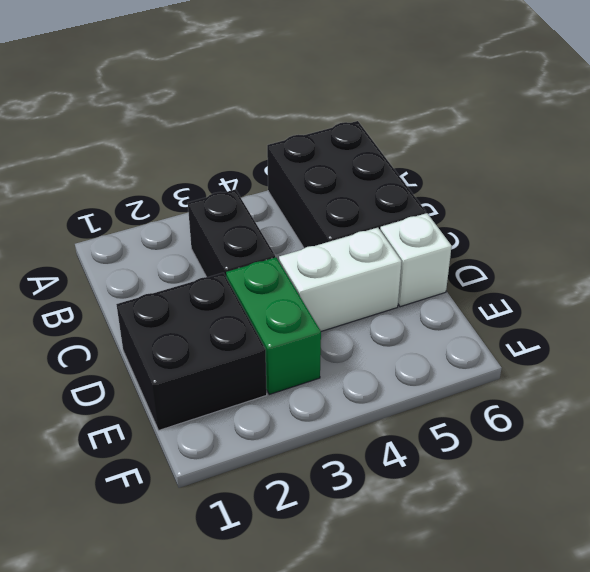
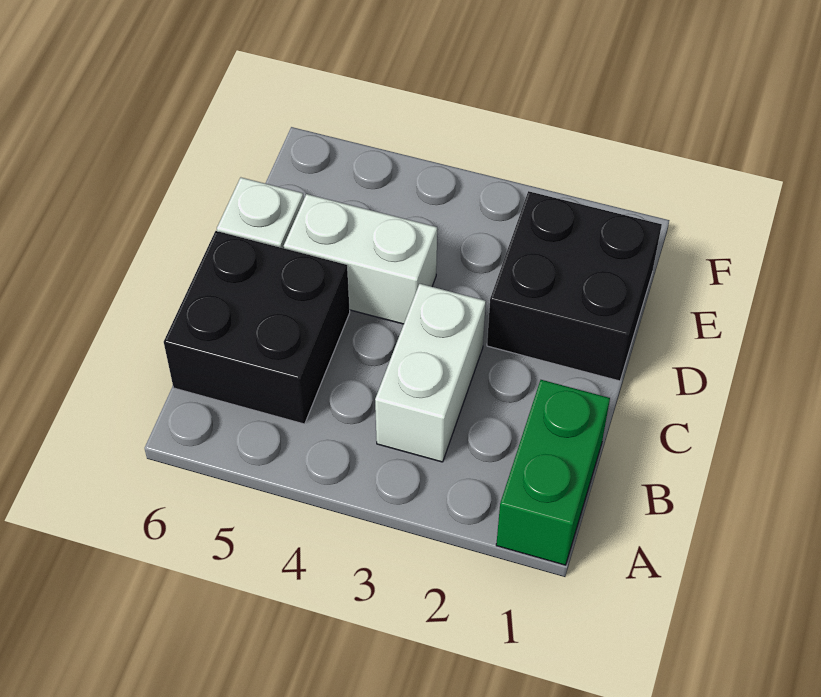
black 2x3 brick [267,121,426,248] -> black 2x2 brick [164,231,350,424]
black 1x2 brick [188,190,275,277] -> white 1x2 brick [375,284,486,462]
green 1x2 brick [226,257,321,394] -> green 1x2 brick moved to [496,380,610,565]

